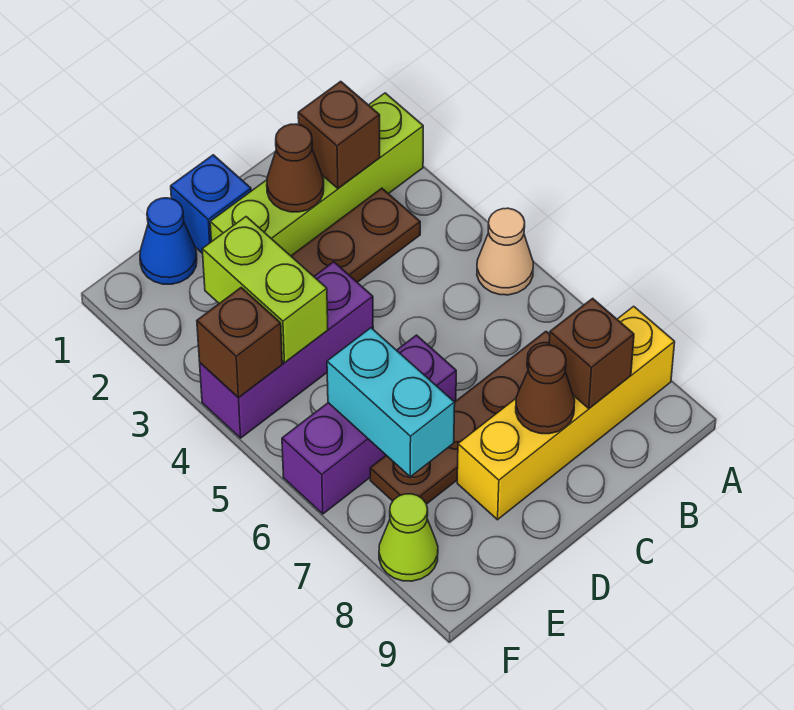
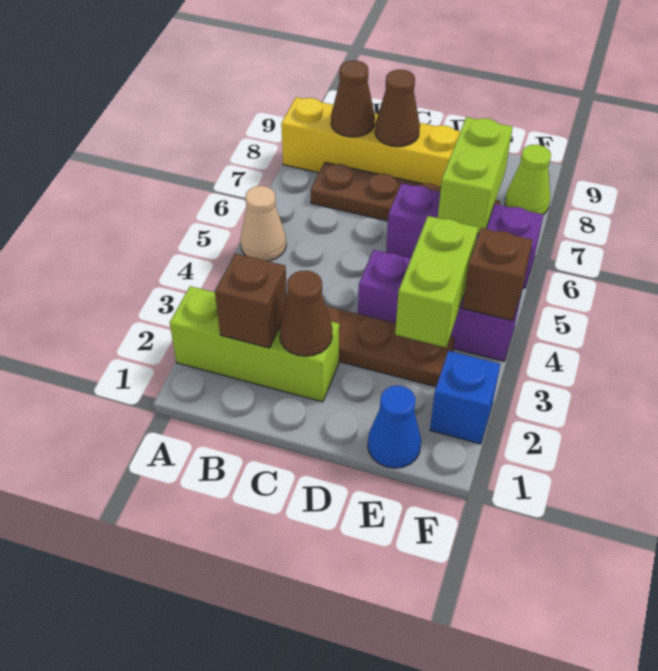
lime 1x4 brick [210,93,423,256] -> lime 1x3 brick [170,286,339,402]
brown 1x1 brick [549,298,634,409] -> brown 1x1 cone [331,60,375,137]
blue 1x1 brick [171,155,251,254] -> blue 1x1 brick moved to [430,351,500,444]
cyan 1x2 brick [327,328,455,477] -> lime 1x2 brick [438,117,513,234]

